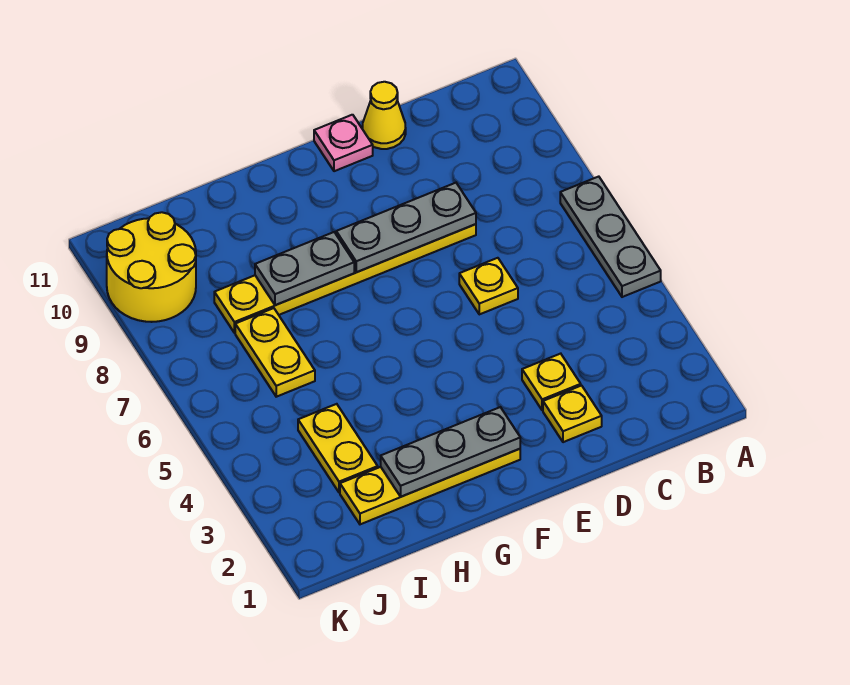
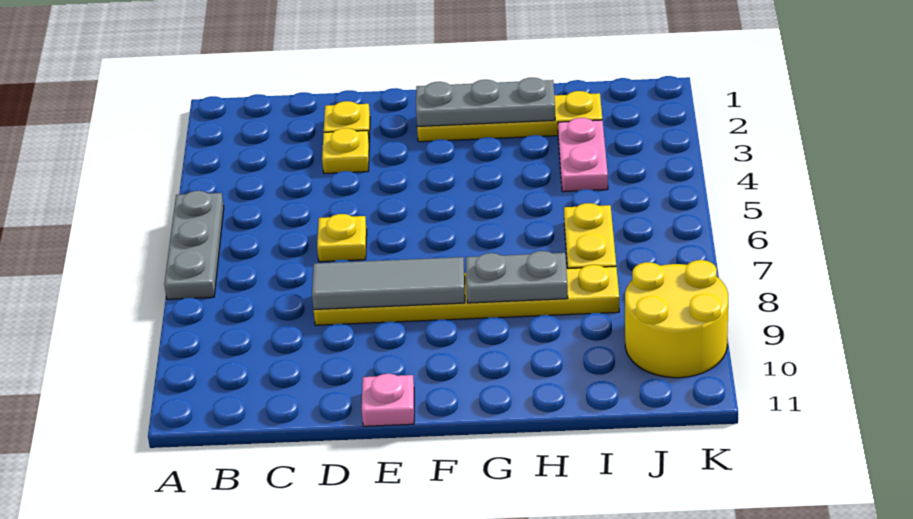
grey 1x3 plate [336,183,476,272] -> grey 1x3 tile [312,257,465,310]
yellow 1x1 cone [363,82,406,149] -> none
yellow 1x2 plate [298,404,378,493] -> pink 1x2 plate [558,118,608,192]

